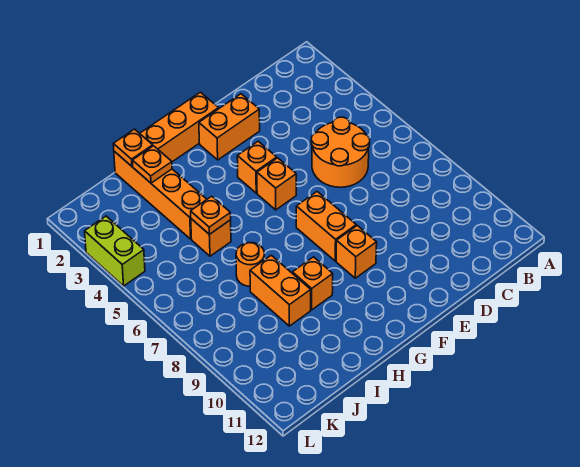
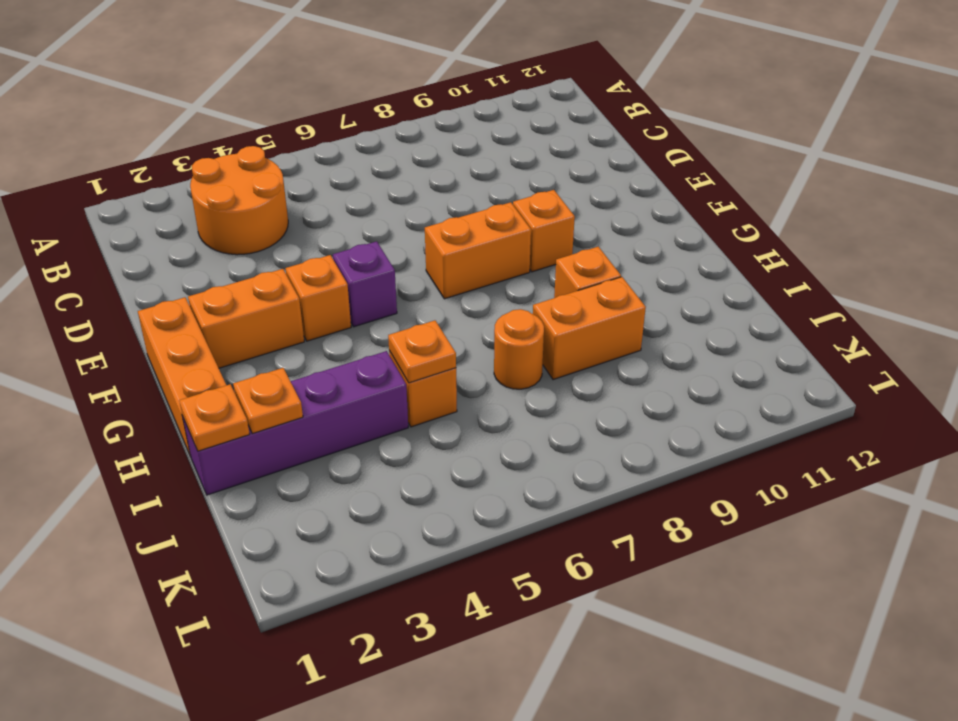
orange 2x2 round brick [311,117,370,187] -> orange 2x2 round brick moved to [190,146,288,255]
orange 1x2 brick [199,94,260,160] -> orange 1x2 brick turned to [188,269,304,368]
orange 1x1 brick [257,158,296,210] -> purple 1x1 brick [333,241,397,327]
orange 1x4 brick [114,151,207,239] -> purple 1x4 brick [183,351,408,495]
lime 1x2 brick [85,216,145,286] -> none

